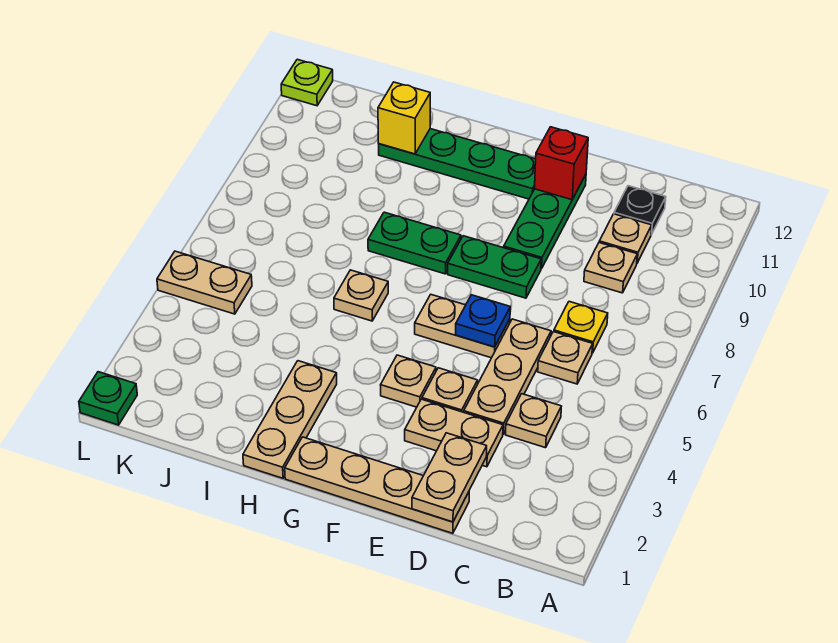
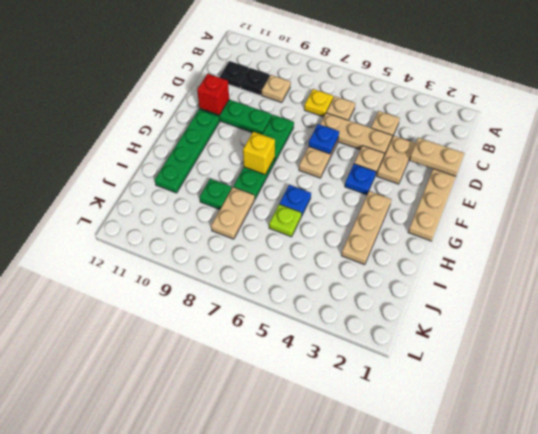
tan 1x1 plate [599,214,652,263] -> black 1x1 plate [241,68,270,95]
tan 1x1 plate [381,355,436,407] -> blue 1x1 plate [345,164,376,195]
tan 1x3 plate [243,361,337,478] -> tan 1x3 plate turned to [341,191,392,265]
tan 1x1 plate [334,270,388,321] -> blue 1x1 plate [279,185,311,216]
yellow 1x1 brick [378,82,430,154] -> yellow 1x1 brick moved to [243,132,275,174]
tan 1x2 plate [157,251,252,314] -> tan 1x2 plate moved to [211,187,255,239]
green 1x1 plate [79,372,137,425] -> green 1x1 plate moved to [199,179,232,209]
lime 1x1 plate [281,59,333,106] -> lime 1x1 plate moved to [269,204,301,237]

